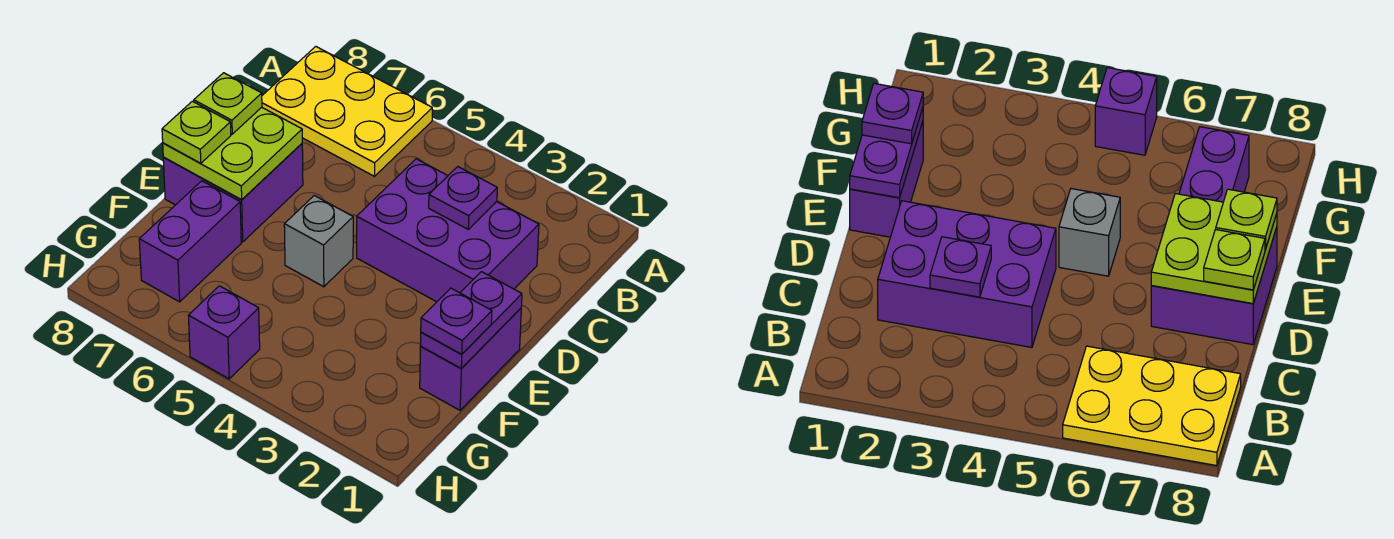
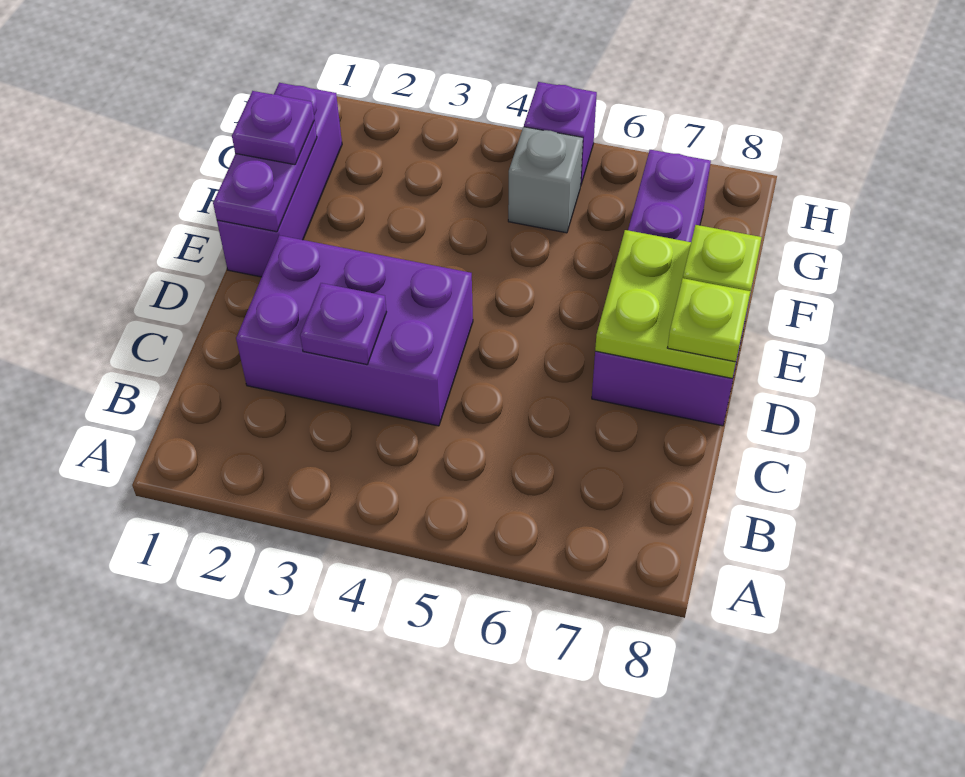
yellow 2x3 plate [262,46,432,176] -> none
purple 1x2 brick [420,308,521,410] -> purple 1x3 brick [217,83,342,277]
grey 1x1 brick [284,196,353,287] -> grey 1x1 brick moved to [508,127,583,233]

